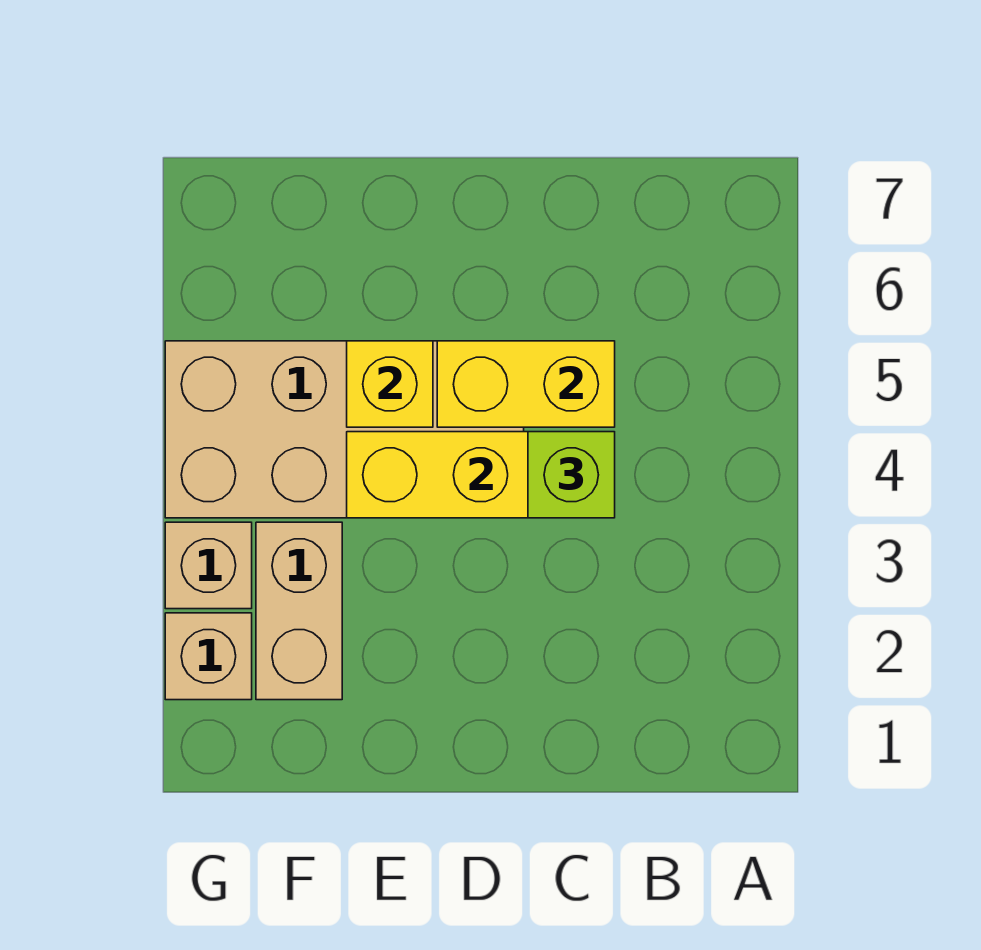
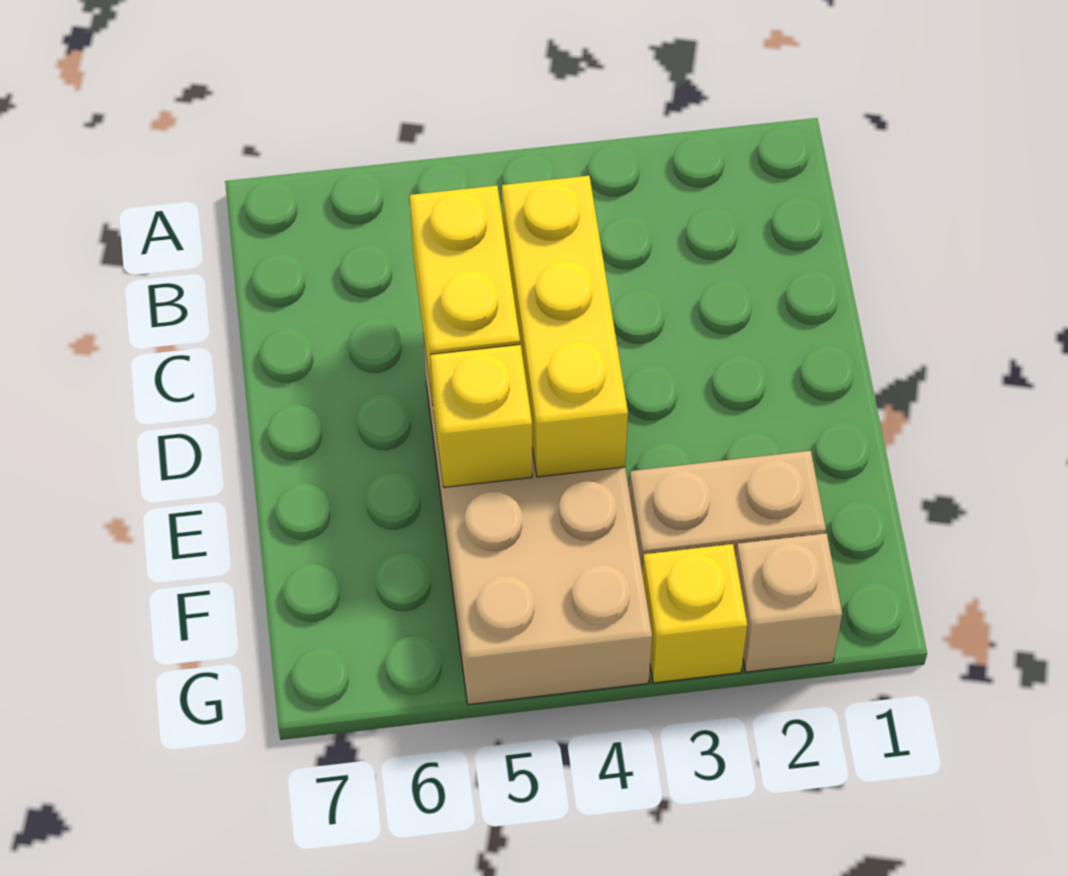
lime 1x1 brick [528,432,615,518] -> none
tan 1x1 brick [165,522,252,609] -> yellow 1x1 brick [642,544,747,683]

